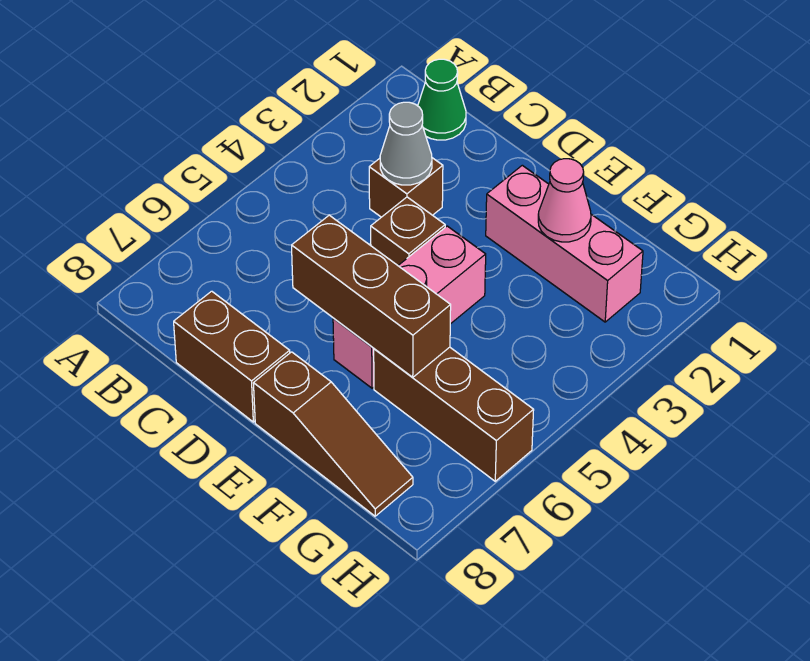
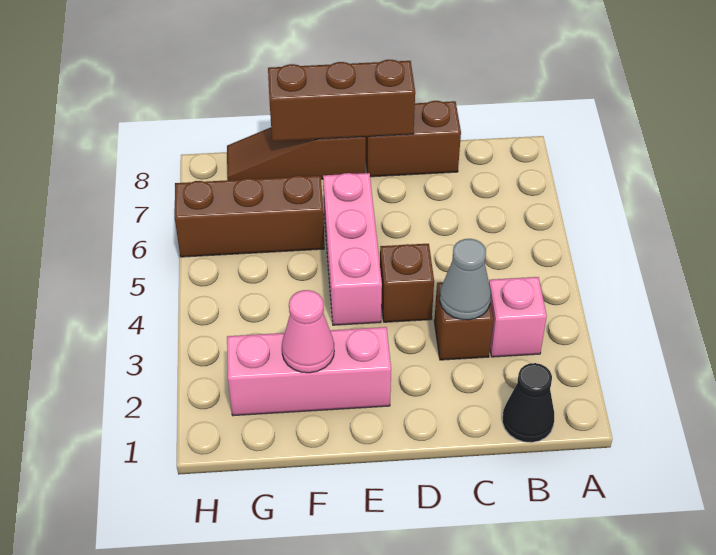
green 1x1 cone [418,59,466,140] -> black 1x1 cone [502,363,554,443]
none -> pink 1x1 brick [489,277,547,357]
brown 1x3 brick [292,215,451,377] -> brown 1x3 brick moved to [268,60,415,141]

